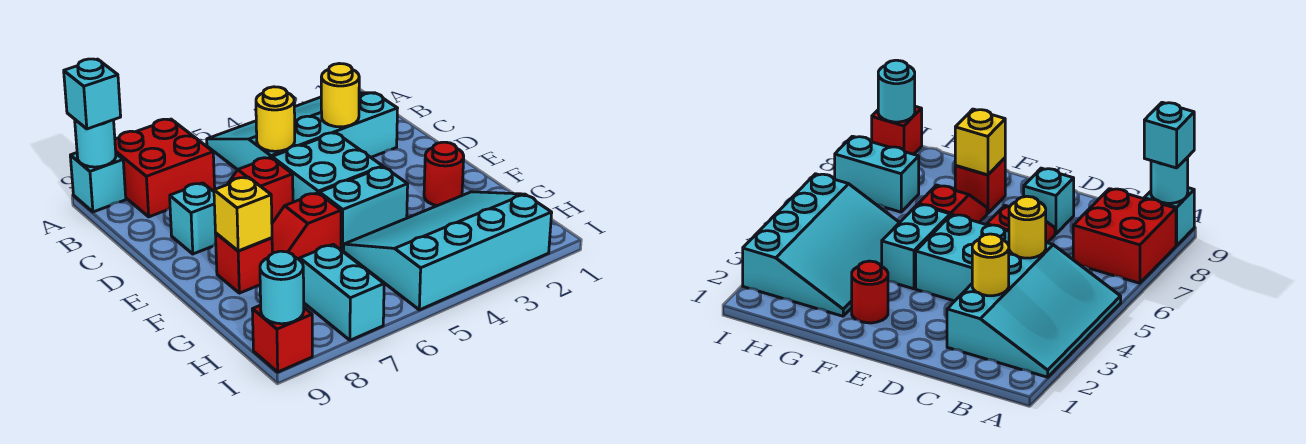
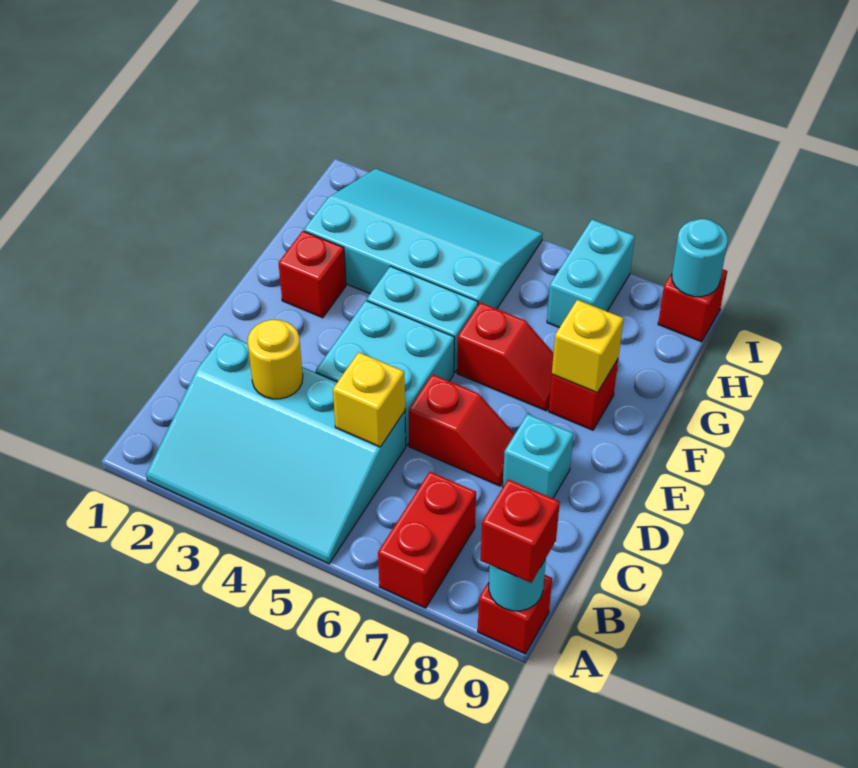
red 2x2 brick [115,119,215,217] -> red 1x2 brick [378,472,476,608]
cyan 1x1 brick [70,153,126,212] -> red 1x1 brick [478,575,552,654]
cyan 1x1 brick [64,59,121,129] -> red 1x1 brick [481,479,560,583]
yellow 1x1 round brick [256,87,295,151] -> yellow 1x1 brick [333,352,405,447]
red 1x1 round brick [424,142,464,206] -> red 1x1 brick [279,231,346,318]
cyan 3x4 slope [344,192,552,310] -> cyan 3x4 slope turned to [304,169,543,309]

